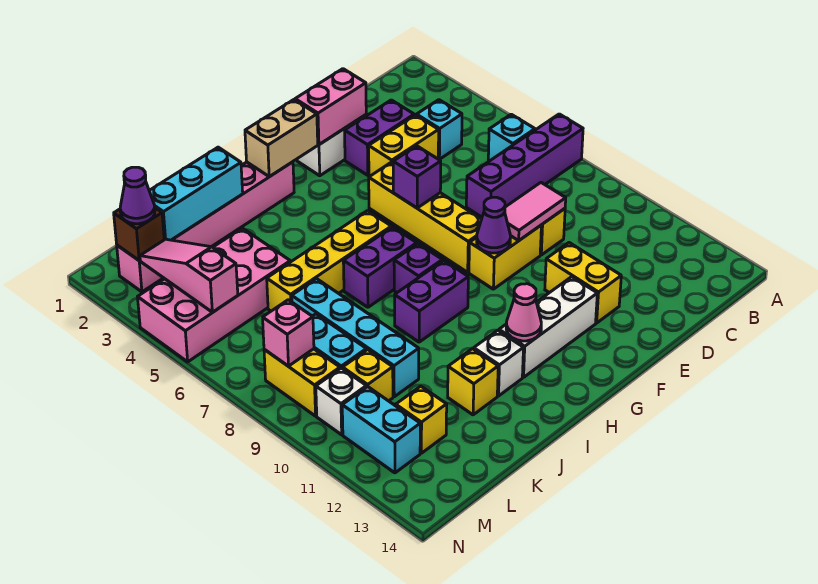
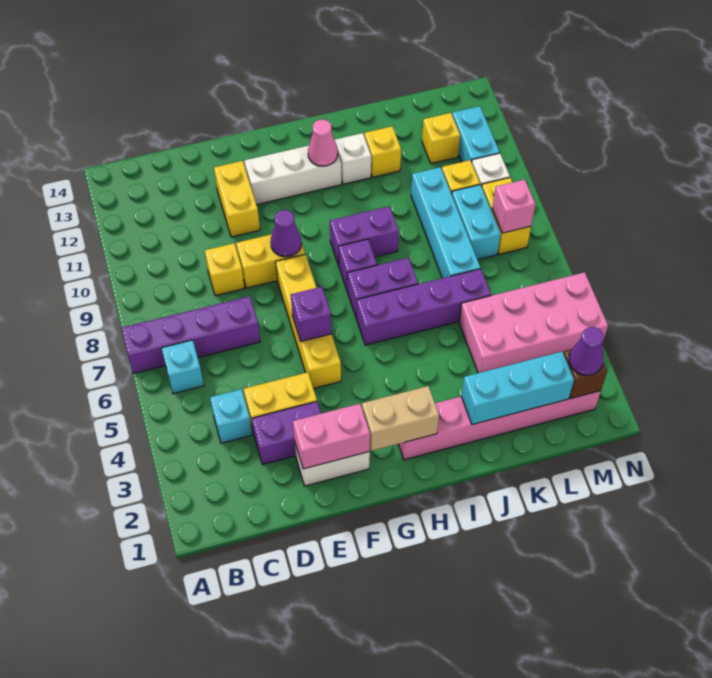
pink 1x2 tile [505,183,566,241] -> none
yellow 1x4 brick [267,211,391,311] -> purple 1x4 brick [357,269,491,345]
pink 1x3 slope [140,239,238,312] -> none

